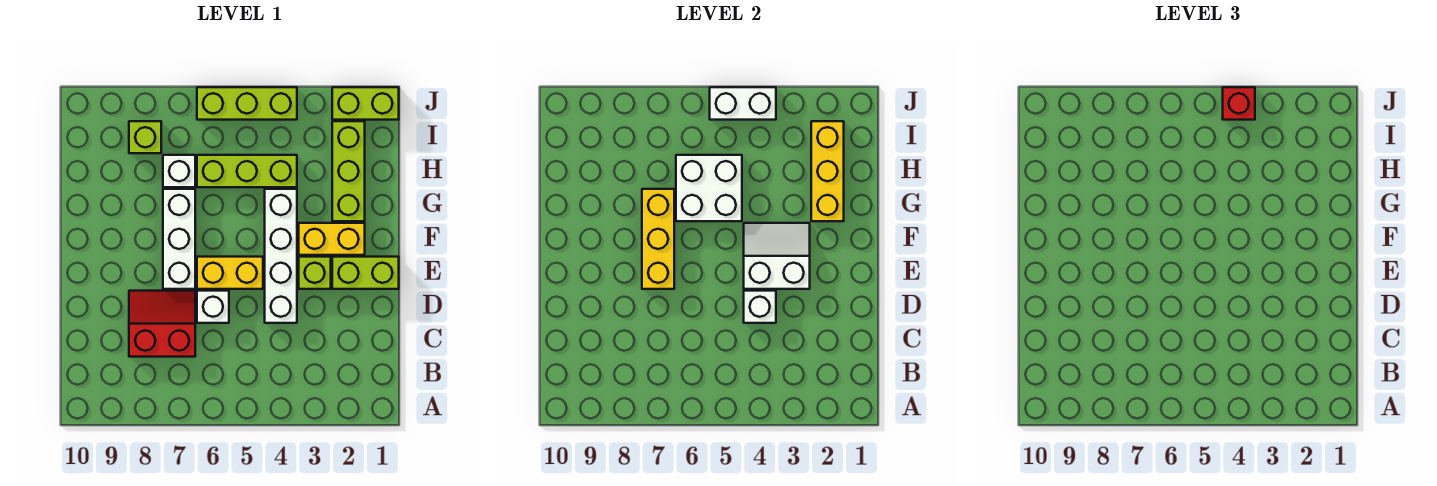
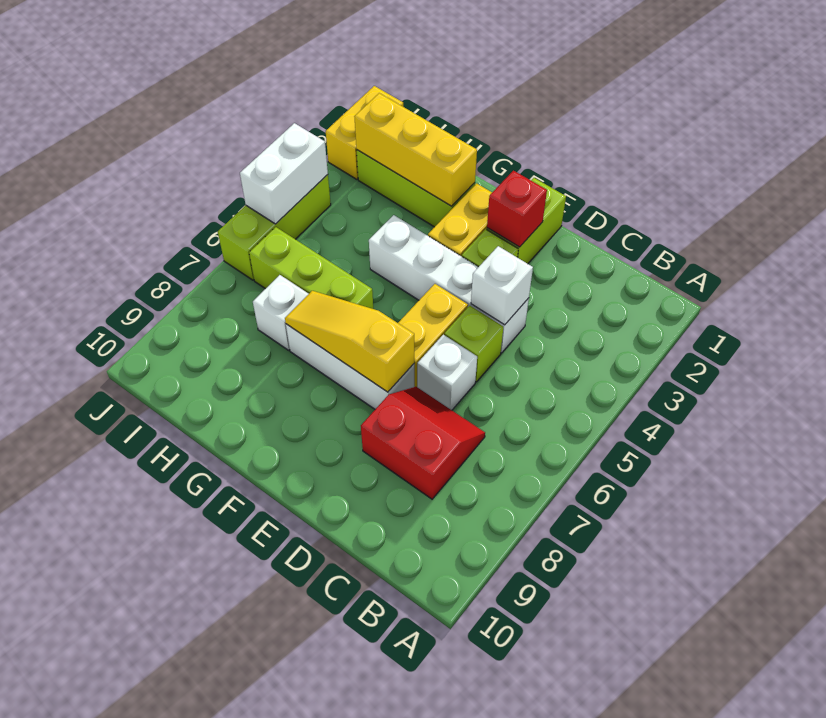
red 2x2 slope [129,291,195,357] -> red 2x2 slope turned to [361,387,485,499]
white 2x2 slope [744,223,810,289] -> none
yellow 1x3 brick [642,189,674,289] -> yellow 1x3 slope [285,291,414,392]
white 2x2 brick [676,155,742,221] -> none
lime 1x3 brick [197,155,297,187] -> lime 1x3 brick turned to [249,227,373,309]
lime 1x1 brick [129,121,161,153] -> lime 1x1 brick moved to [444,306,503,382]
lime 1x2 brick [332,87,399,120] -> yellow 1x2 brick [326,86,403,179]
red 1x1 brick [1223,87,1255,120] -> red 1x1 brick moved to [487,171,547,247]

